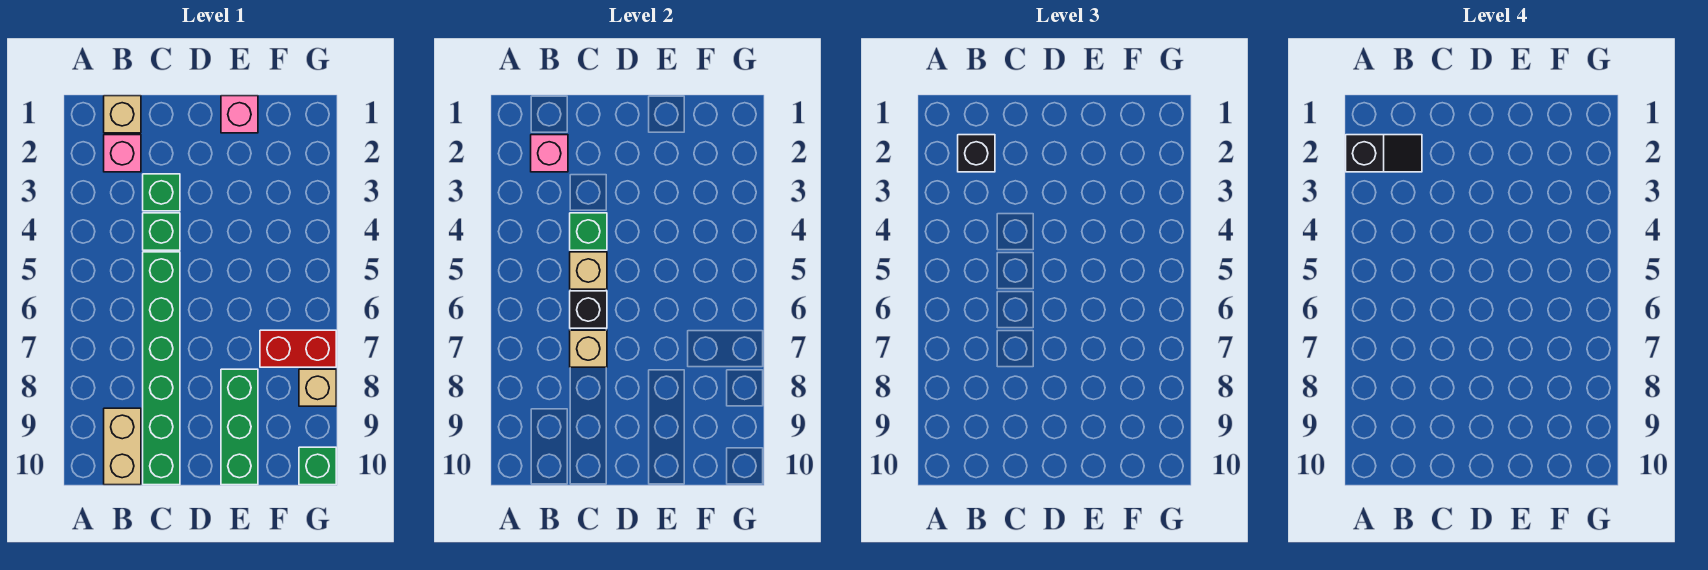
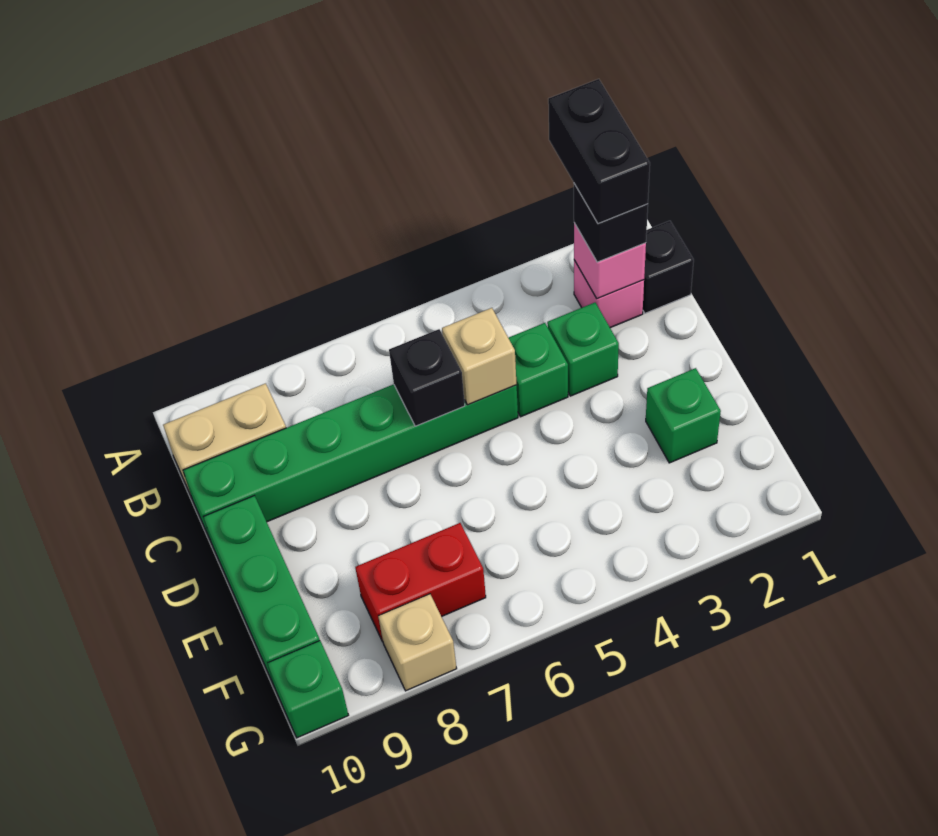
black 1x2 slope [1346,135,1422,172] -> black 1x2 brick [548,79,650,223]
tan 1x1 brick [104,96,141,133] -> black 1x1 brick [643,221,694,313]
green 1x1 brick [570,213,607,250] -> green 1x1 brick moved to [646,368,721,463]
tan 1x1 brick [570,330,607,367] -> none
pink 1x1 brick [221,96,258,133] -> none
green 1x3 brick [221,369,258,485] -> green 1x3 brick turned to [203,496,320,685]
red 1x2 brick [260,330,336,367] -> red 1x2 brick turned to [355,523,486,642]

